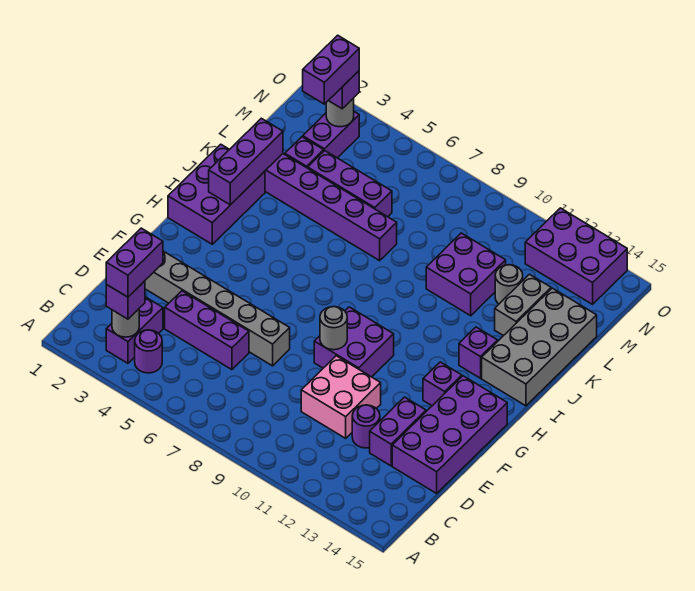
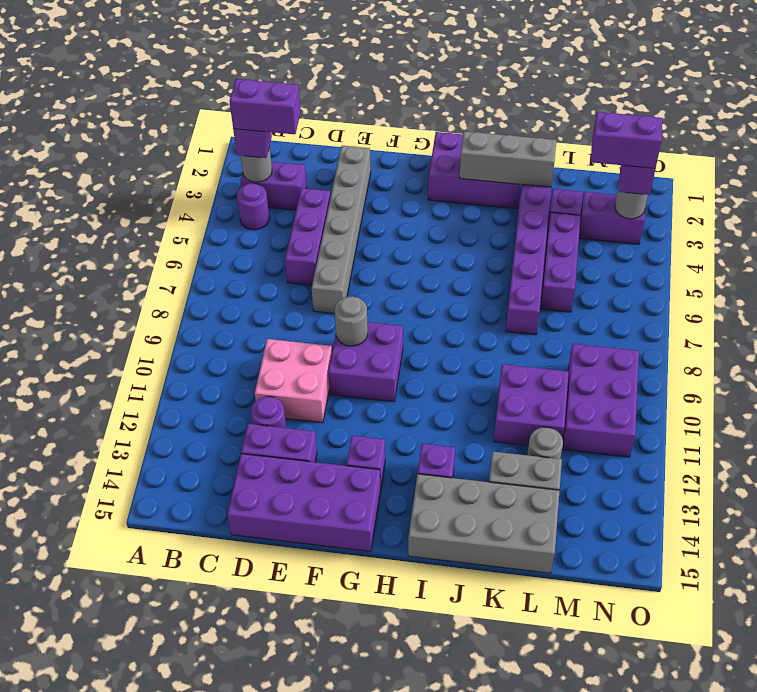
purple 1x3 brick [209,118,283,205] -> grey 1x3 brick [460,131,556,187]
purple 2x3 brick [525,208,627,304] -> purple 2x3 brick moved to [562,344,639,457]

